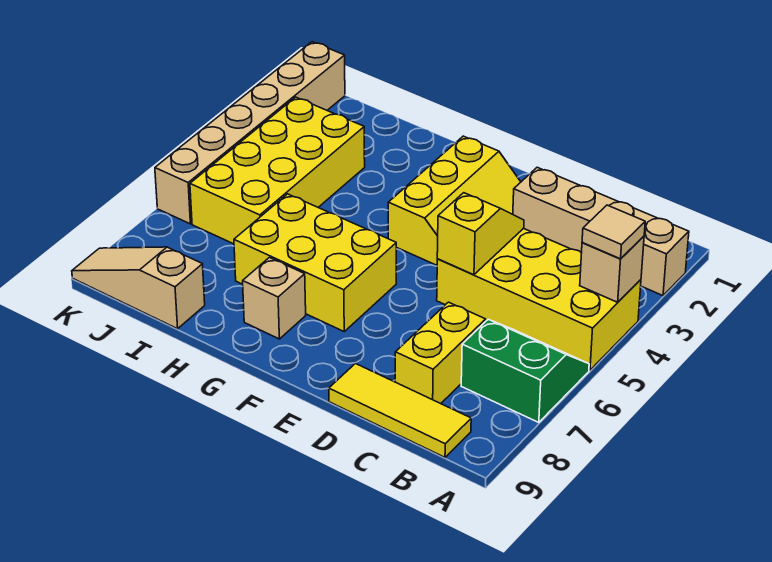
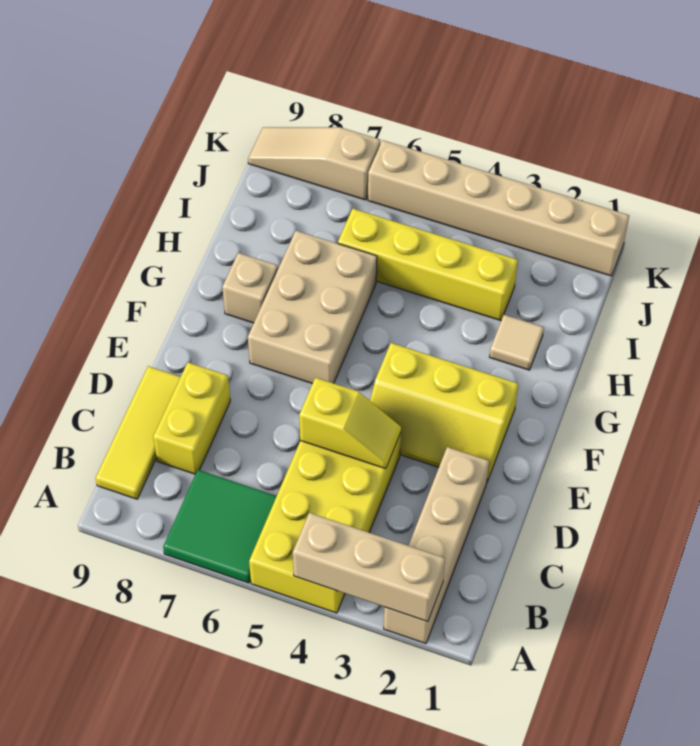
tan 1x1 brick [580,236,644,302] -> tan 1x3 brick [293,513,445,622]
tan 1x1 tile [582,205,645,259] -> tan 1x1 tile moved to [490,315,544,370]
green 2x2 slope [461,319,589,423] -> green 2x2 tile [163,470,277,583]
yellow 1x2 brick [395,302,486,404] -> yellow 1x2 brick turned to [153,363,230,474]
yellow 2x3 brick [234,194,396,331] -> tan 2x3 brick [248,231,377,383]
yellow 2x4 brick [190,97,365,244] -> yellow 1x4 brick [338,209,518,321]
tan 1x3 slope [72,247,205,329] -> tan 1x3 slope turned to [248,127,380,200]

